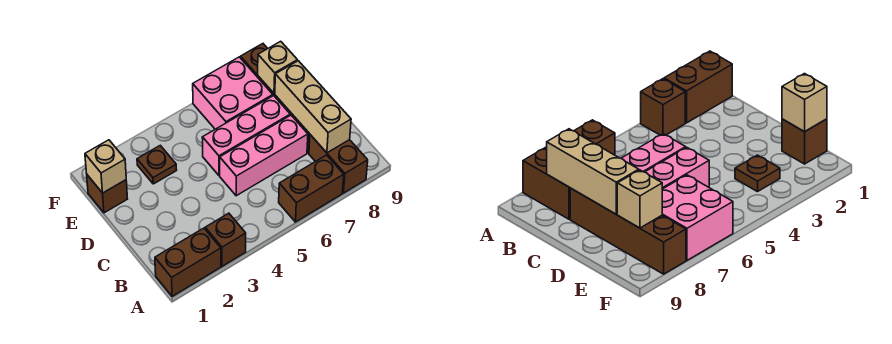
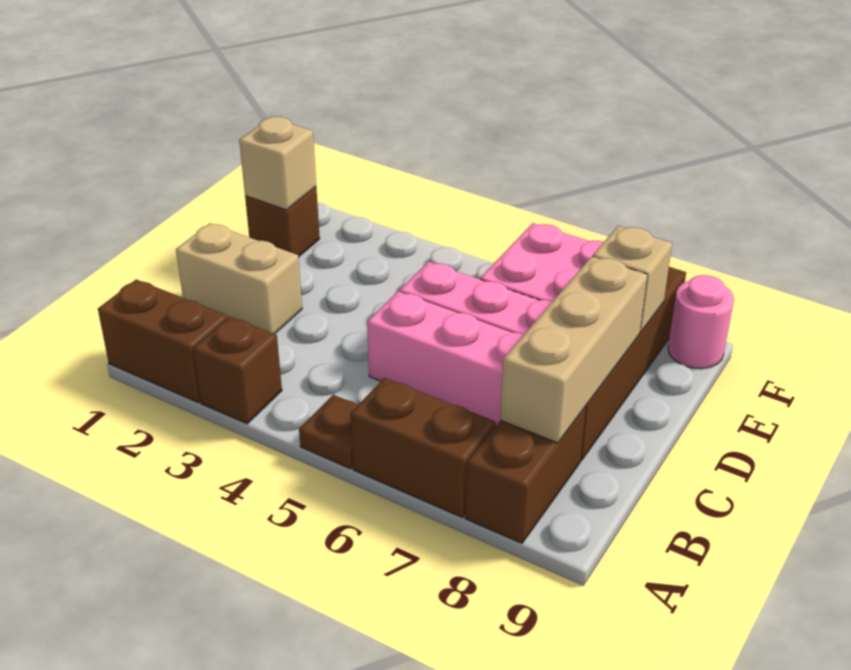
none -> tan 1x2 brick [176,223,302,334]
brown 1x1 plate [137,146,177,184] -> brown 1x1 plate moved to [299,395,358,469]
none -> pink 1x1 round brick [668,275,734,369]

